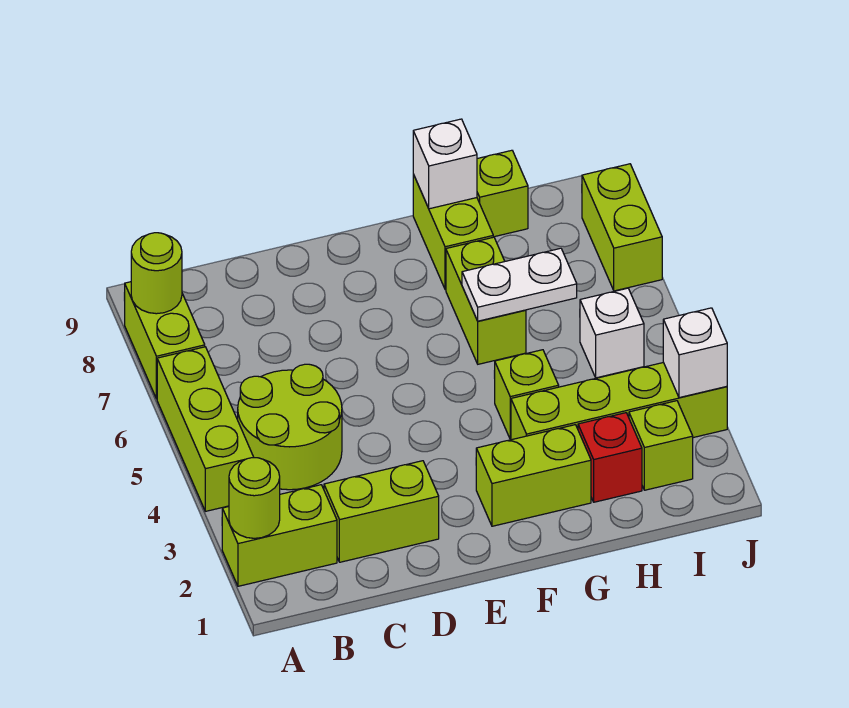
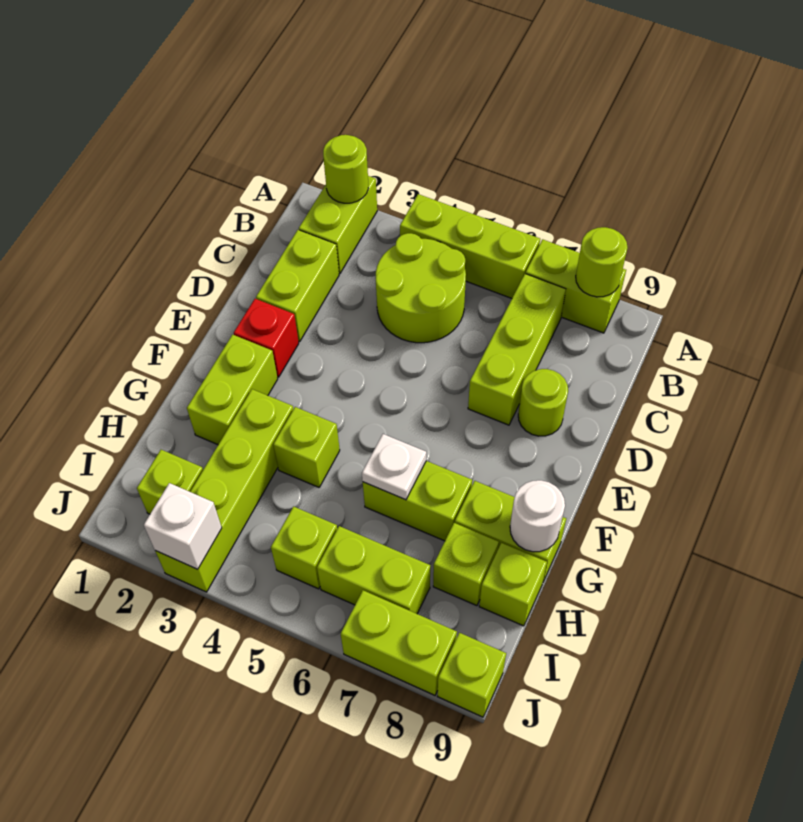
none -> lime 1x3 brick [468,274,566,425]
none -> lime 1x1 round brick [518,369,568,436]
white 1x2 plate [462,248,577,321] -> white 1x1 plate [362,434,426,500]
white 1x1 brick [413,119,477,209] -> white 1x1 round brick [510,480,565,552]
red 1x1 brick [578,413,642,502] -> red 1x1 brick moved to [234,299,299,377]
none -> lime 1x1 brick [433,523,499,606]
white 1x1 brick [580,288,644,378] -> lime 1x1 brick [271,507,337,589]
none -> lime 1x2 brick [317,526,430,614]
none -> lime 1x1 brick [438,633,506,717]

